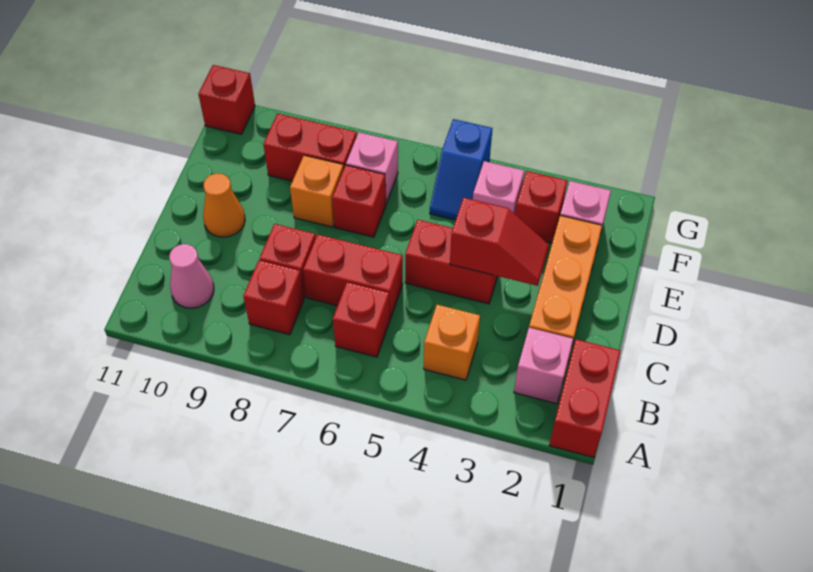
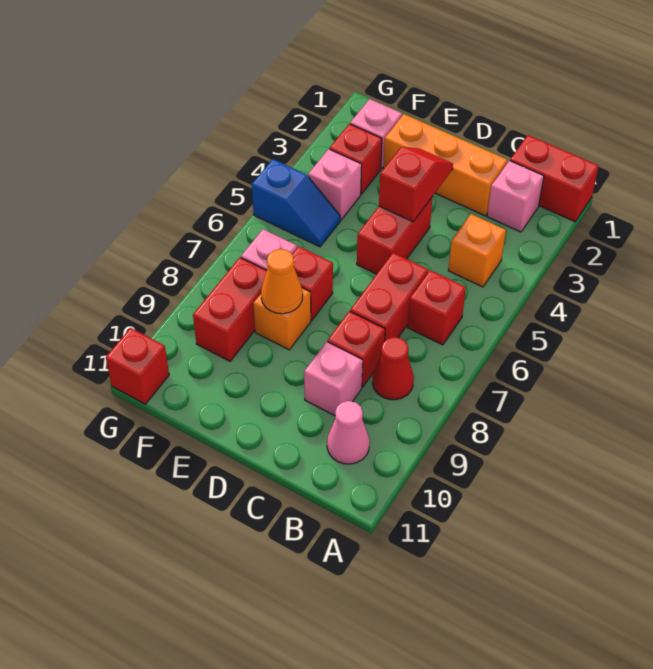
red 1x1 brick [243,260,304,335] -> red 1x1 cone [372,337,414,400]
none -> pink 1x1 brick [304,342,363,416]
orange 1x1 cone [203,173,245,237] -> orange 1x1 cone moved to [261,249,303,314]

